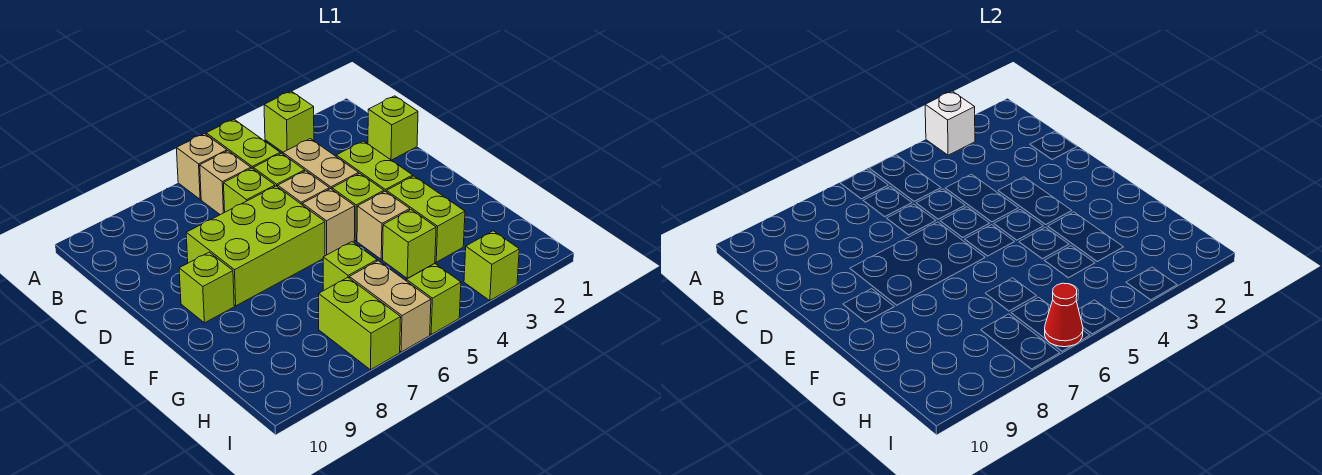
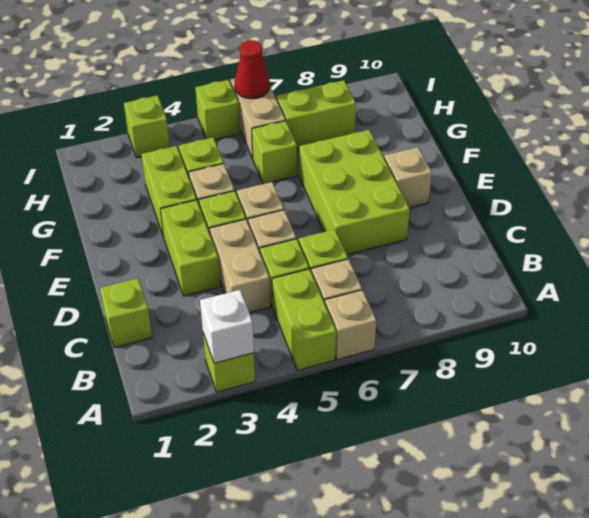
lime 2x3 brick [186,186,325,306] -> lime 2x3 brick turned to [299,130,410,255]
lime 1x1 brick [179,252,234,323] -> tan 1x1 brick [384,147,432,208]
lime 1x2 brick [319,278,401,370] -> lime 1x2 brick turned to [276,80,356,148]

